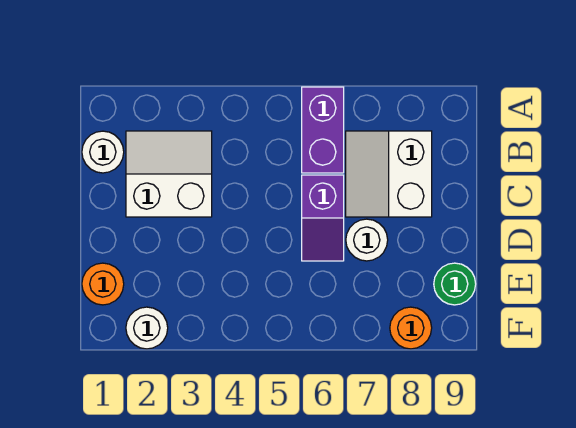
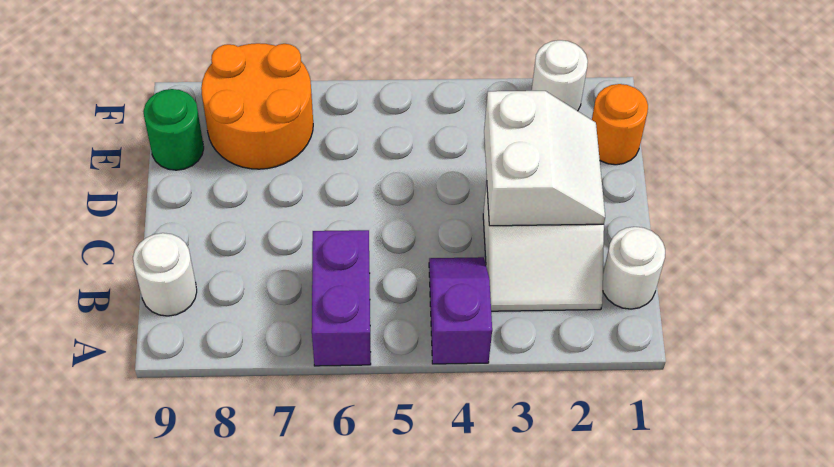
white 2x2 slope [346,131,432,217] -> white 2x2 slope moved to [484,91,605,226]
purple 1x2 slope [302,175,344,261] -> purple 1x2 slope moved to [429,257,492,364]
white 1x1 round brick [346,219,388,261] -> white 1x1 round brick moved to [133,233,197,316]
orange 1x1 round brick [390,307,432,349] -> orange 2x2 round brick [201,43,313,169]

